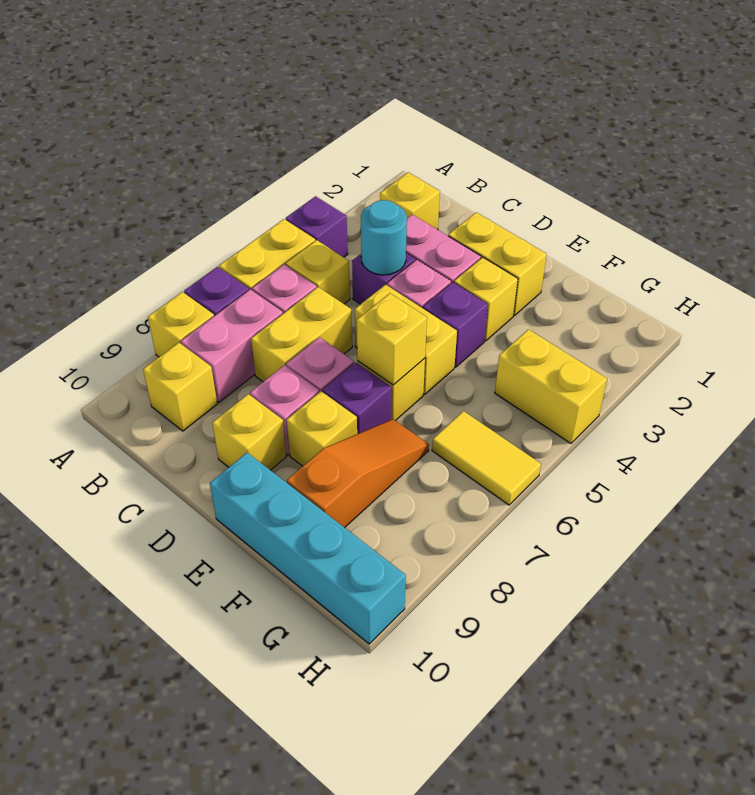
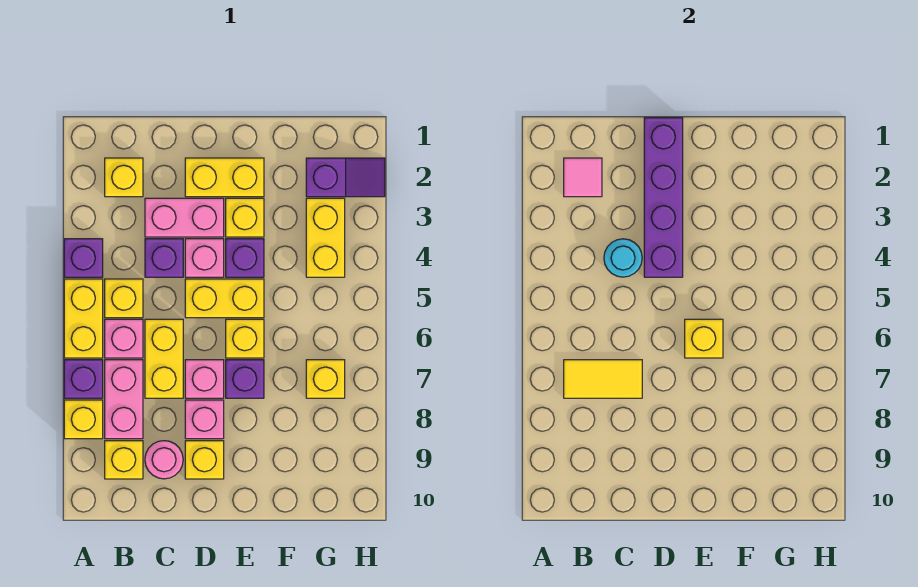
none -> pink 1x1 tile [564,158,602,197]
none -> pink 1x1 round brick [145,441,183,479]
none -> purple 1x4 brick [644,118,683,277]
yellow 1x1 brick [287,391,357,466] -> yellow 1x1 brick moved to [306,360,345,398]
cyan 1x4 brick [210,453,406,644] -> none
orange 1x3 slope [287,419,429,528] -> none
none -> purple 1x2 slope [306,158,385,197]
yellow 1x2 brick [495,329,607,443] -> yellow 1x2 brick turned to [306,198,345,277]
yellow 1x2 tile [432,411,541,505] -> yellow 1x2 tile moved to [564,360,642,398]

